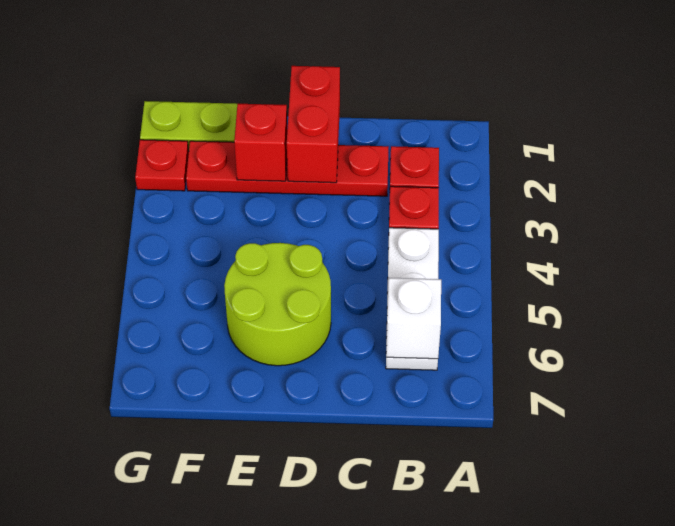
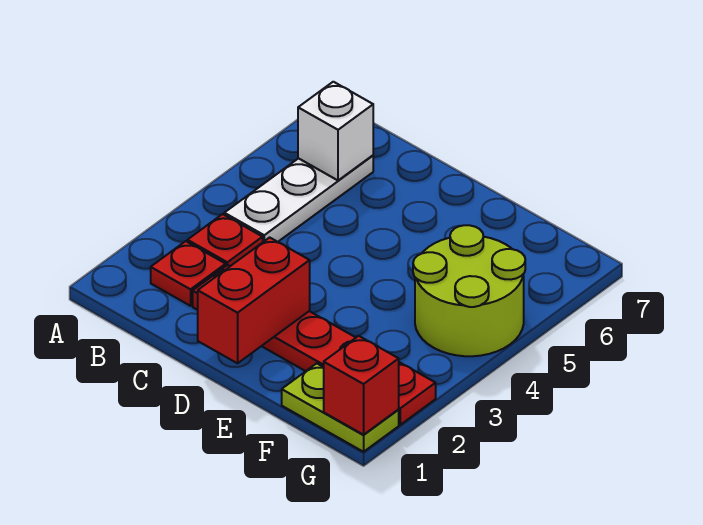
lime 2x2 round brick [224,243,331,366] -> lime 2x2 round brick moved to [413,225,525,356]
red 1x1 brick [234,104,287,181] -> red 1x1 brick moved to [324,336,399,435]

